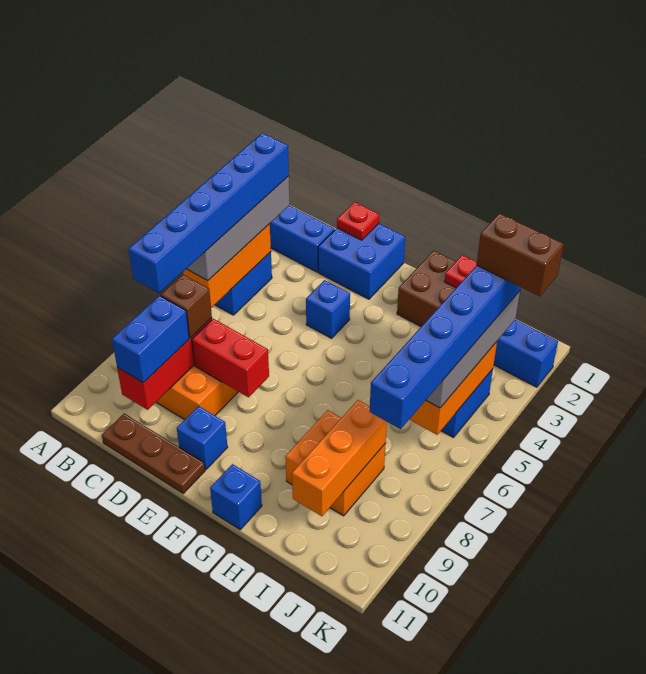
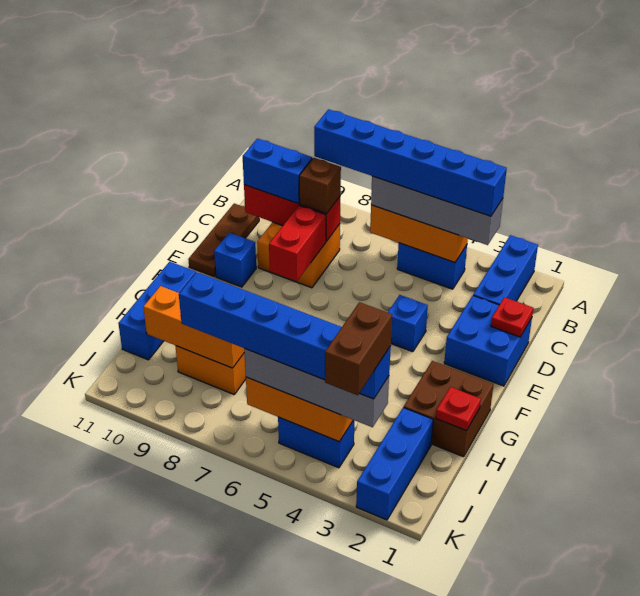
blue 1x1 brick [210,464,262,530] -> blue 1x3 brick [118,262,196,360]

